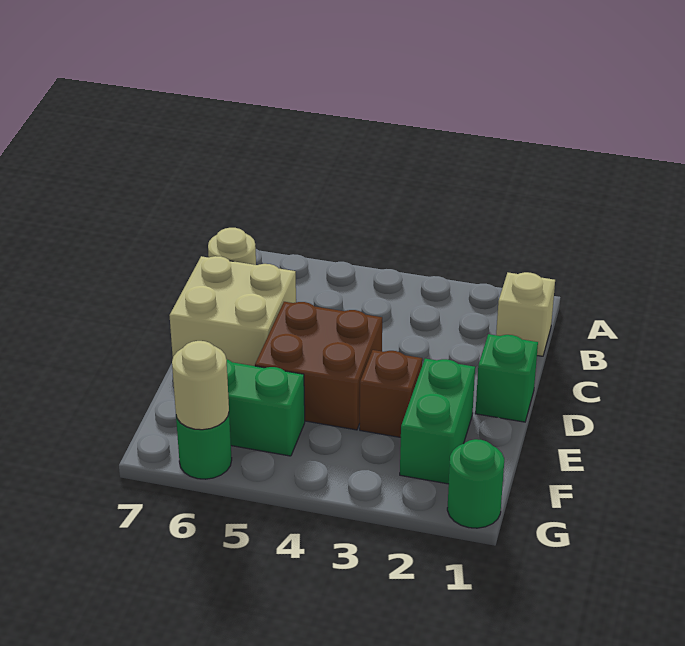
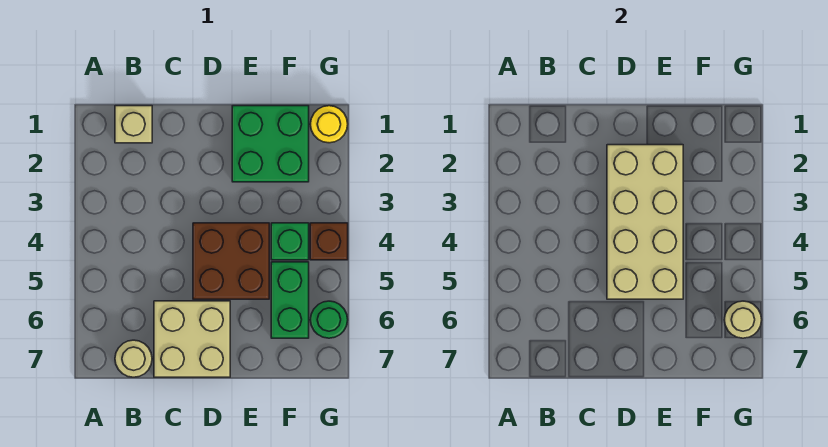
green 1x1 brick [475,334,538,422] -> green 1x1 brick moved to [271,223,309,260]
none -> tan 2x4 brick [607,145,683,299]
green 1x2 brick [400,359,475,484] -> green 2x2 brick [232,106,309,182]
brown 1x1 brick [360,350,422,437] -> brown 1x1 brick moved to [310,223,348,260]
green 1x1 round brick [447,439,504,528] -> yellow 1x1 round brick [310,106,348,143]

